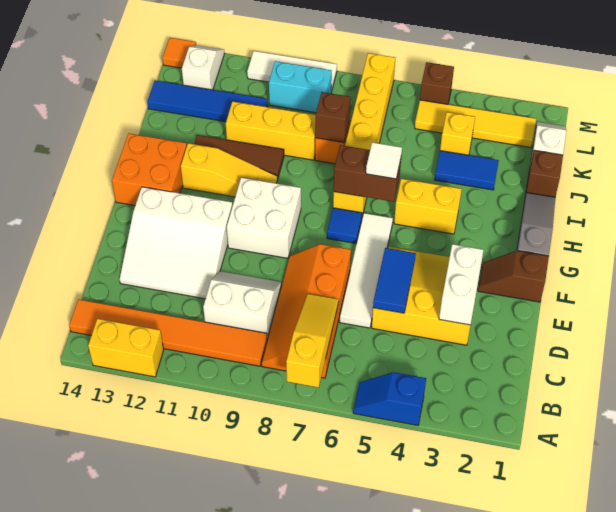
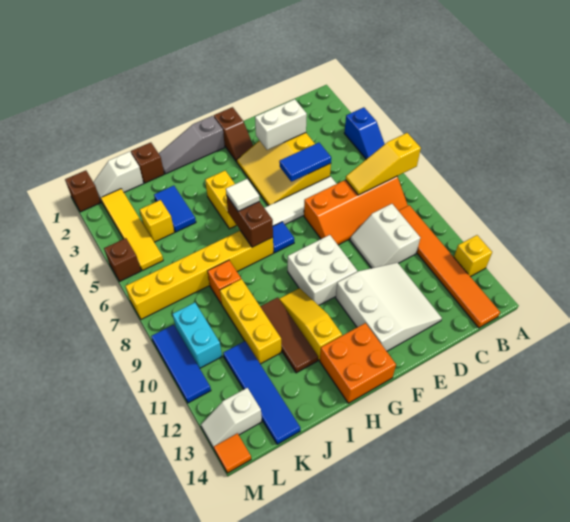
yellow 1x2 brick [88,319,164,377] -> yellow 1x1 brick [454,235,492,277]
brown 1x1 brick [315,92,351,143] -> brown 1x1 brick moved to [65,170,101,212]
white 1x3 tile [247,51,337,92] -> blue 1x3 tile [151,325,211,403]

